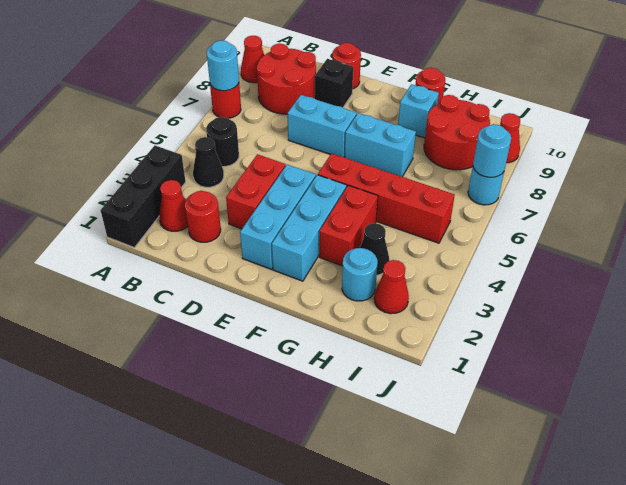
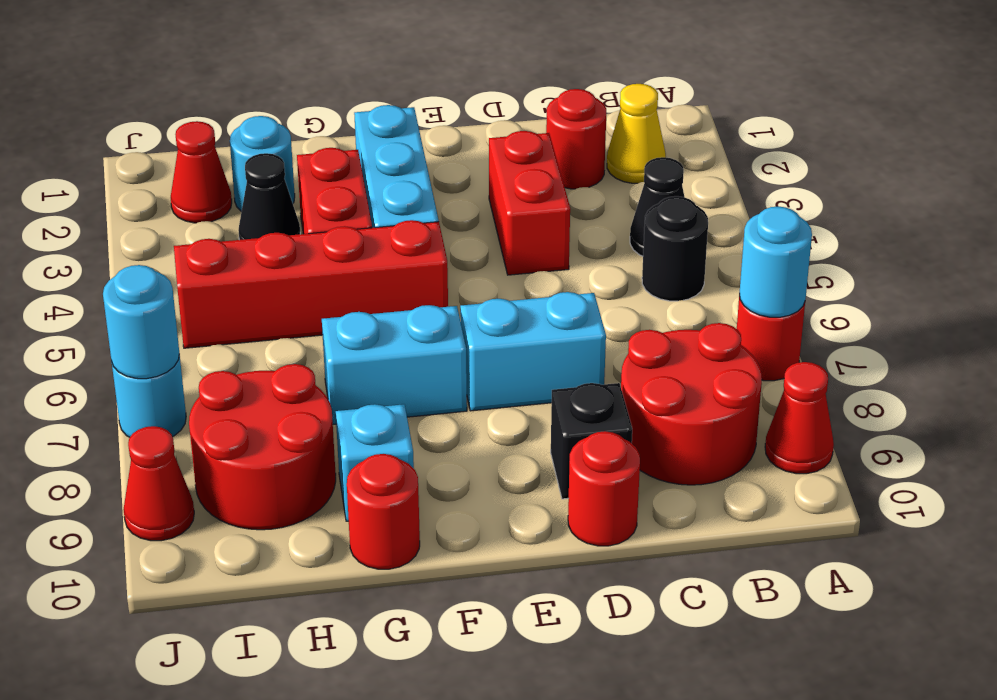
black 1x3 brick [101,146,186,247] -> none
red 1x1 cone [159,180,188,231] -> yellow 1x1 cone [607,84,666,183]
cyan 1x3 brick [240,165,316,269] -> none

